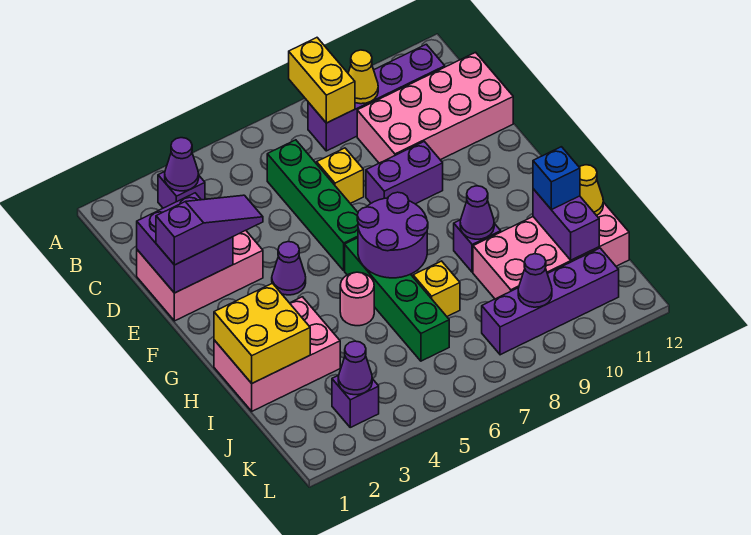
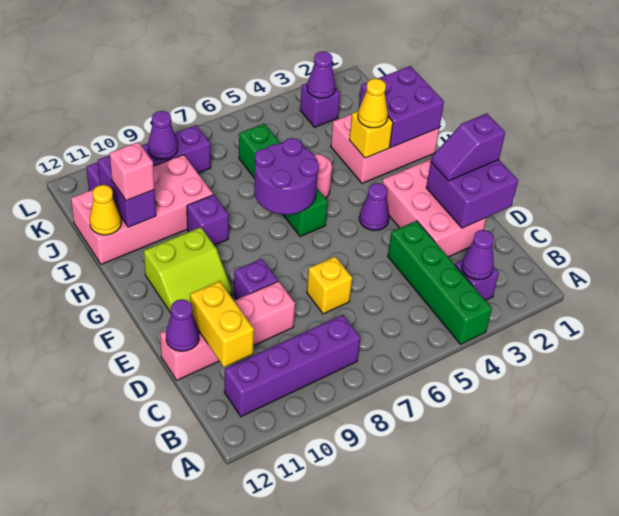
yellow 1x2 brick [289,38,355,123] -> yellow 1x2 brick moved to [190,281,254,367]
yellow 1x1 cone [348,50,378,104] -> yellow 1x1 cone moved to [358,79,388,128]
green 1x4 brick [267,140,358,270] -> green 1x4 brick moved to [388,221,492,344]
pink 2x4 brick [357,52,513,163] -> pink 1x4 brick [160,281,295,380]
pink 2x3 brick [137,230,263,321] -> pink 2x3 brick turned to [382,159,486,257]
purple 1x3 slope [156,195,263,265] -> purple 1x2 slope [431,113,505,181]
purple 1x2 brick [366,141,443,204] -> purple 1x1 brick [234,259,278,299]
none -> lime 2x2 slope [144,227,232,313]
yellow 2x2 brick [214,283,310,383] -> purple 2x2 brick [359,66,444,147]
purple 1x1 cone [460,186,495,239] -> purple 1x1 cone moved to [166,299,199,351]
yellow 1x1 brick [413,261,460,316] -> yellow 1x1 brick moved to [349,111,393,158]
blue 1x1 brick [533,147,580,210] -> pink 1x1 brick [110,142,155,201]

